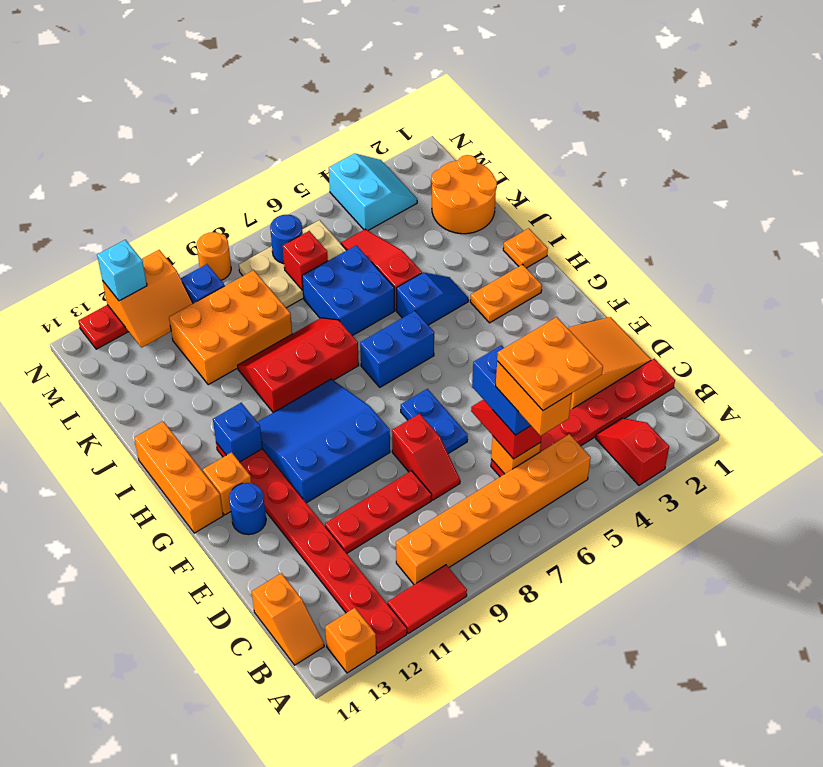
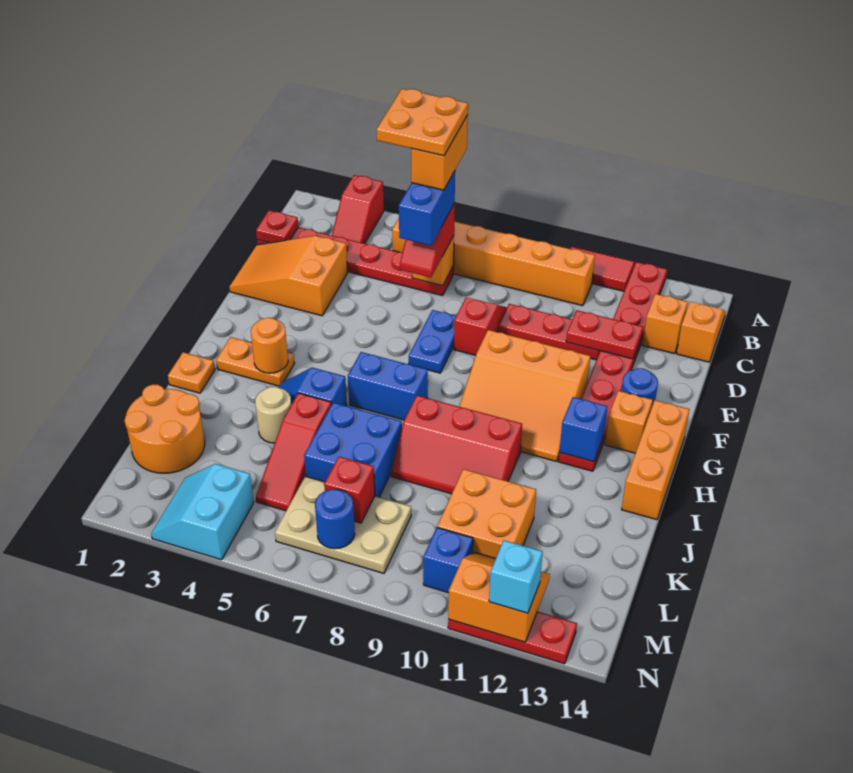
orange 1x1 brick [325,608,376,673] -> orange 1x1 brick moved to [643,294,688,354]
none -> red 1x1 plate [256,210,298,243]
none -> red 1x2 plate [566,310,643,359]
blue 3x3 slope [258,379,390,503] -> orange 3x3 slope [459,330,590,461]
none -> tan 1x1 round brick [255,387,291,443]
orange 2x3 brick [169,270,292,385] -> orange 2x2 brick [437,469,536,558]
orange 1x1 round brick [197,232,231,280] -> orange 1x1 round brick moved to [251,318,288,373]

